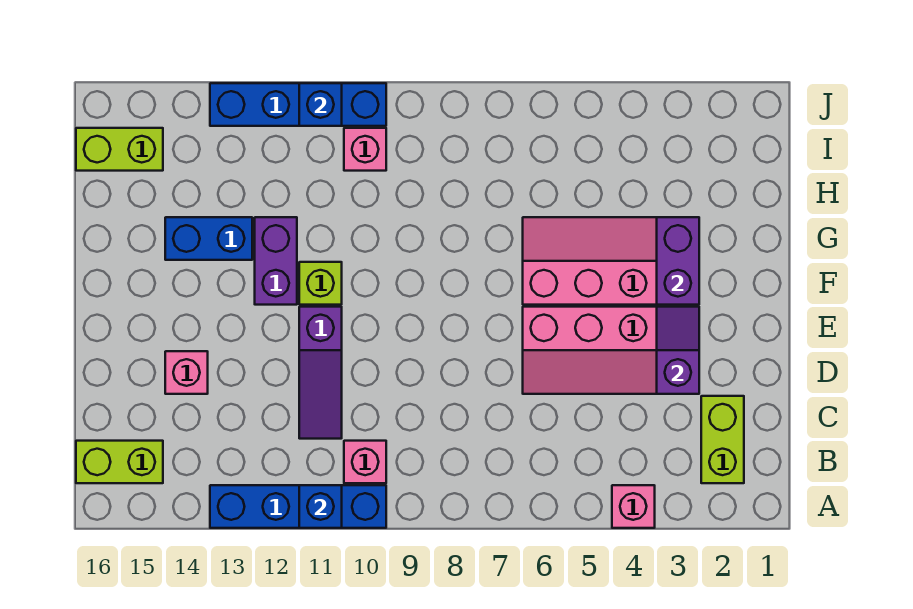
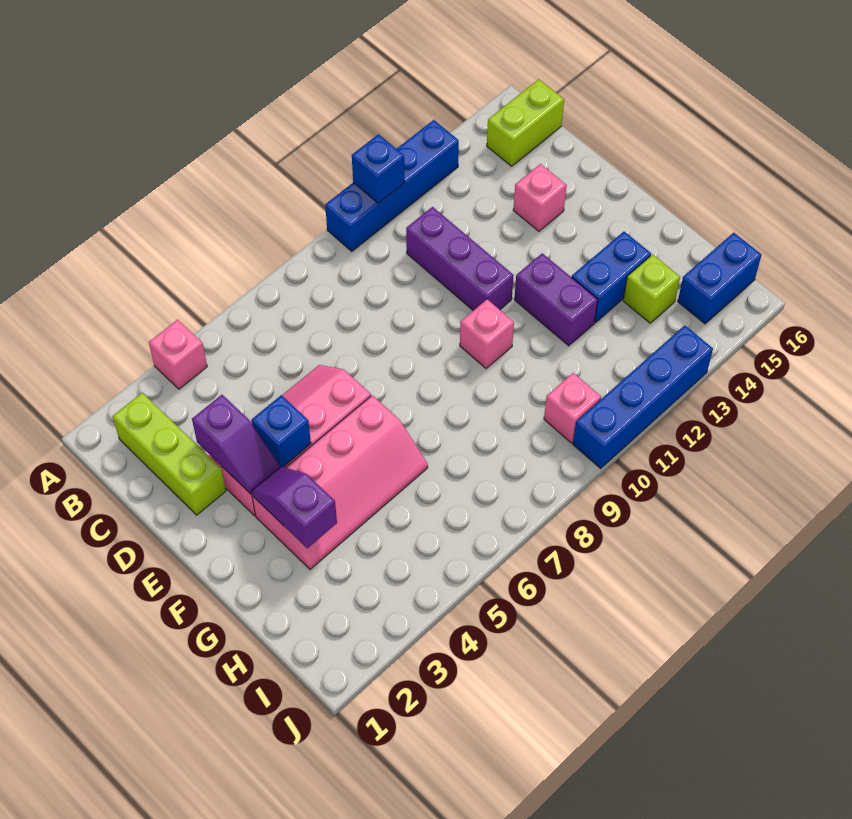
lime 1x2 brick [701,396,744,483] -> lime 1x3 brick [113,393,226,515]
pink 1x1 brick [344,441,386,483] -> pink 1x1 brick moved to [460,299,514,368]
purple 1x3 slope [299,307,342,439] -> purple 1x3 brick [406,207,514,311]
purple 1x2 brick [657,217,699,305] -> purple 1x2 slope [251,466,337,548]
lime 1x1 brick [299,262,342,305] -> lime 1x1 brick moved to [623,254,680,323]
lime 1x2 brick [76,128,163,171] -> blue 1x2 brick [678,233,762,324]
blue 1x1 brick [299,83,342,126] -> blue 1x1 brick moved to [252,395,311,467]

